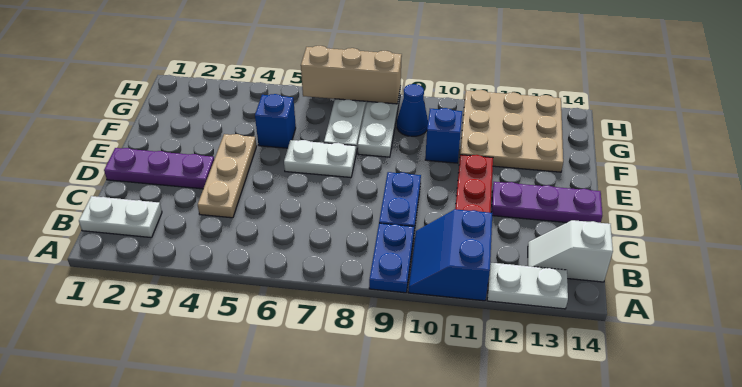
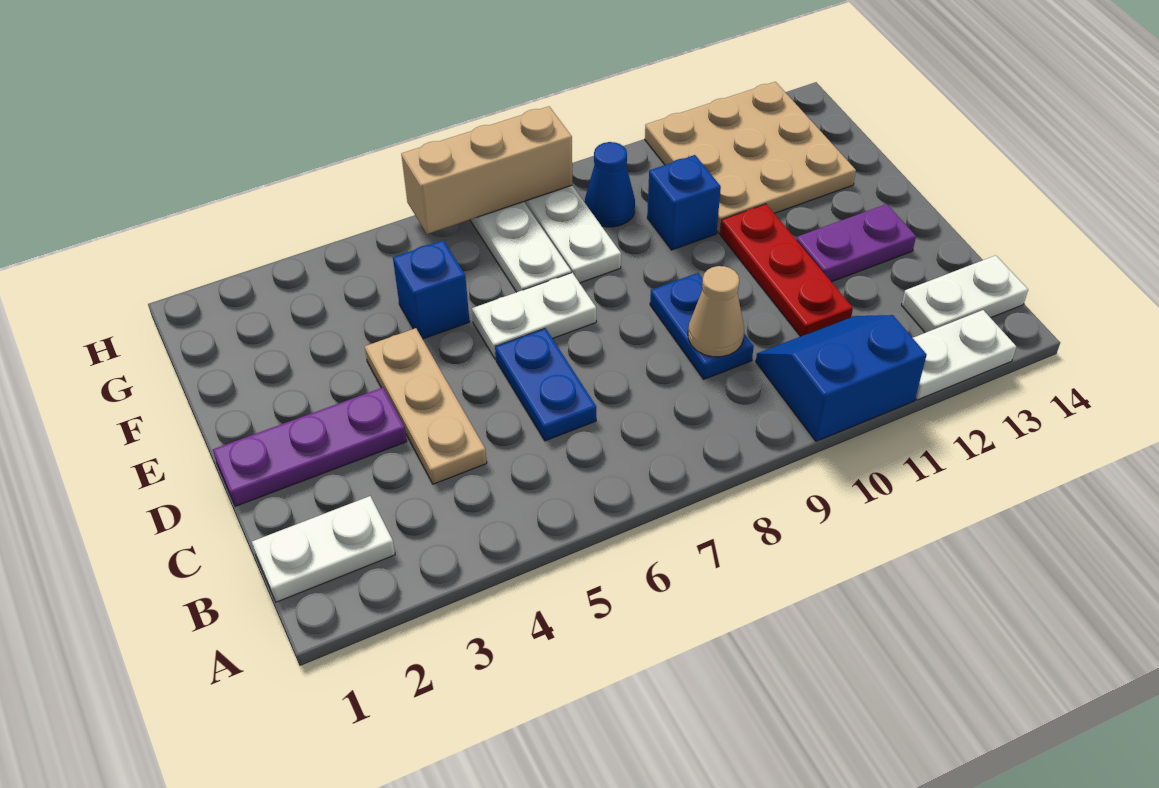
blue 1x2 plate [369,223,414,293] -> blue 1x2 plate moved to [495,328,596,441]
blue 2x2 slope [408,209,492,301] -> blue 2x2 slope turned to [756,315,926,441]
white 1x2 slope [528,220,613,282] -> white 1x2 plate [902,255,1028,333]
none -> tan 1x1 cone [688,266,744,357]
purple 1x3 plate [492,182,602,223] -> purple 1x2 plate [796,204,916,282]

